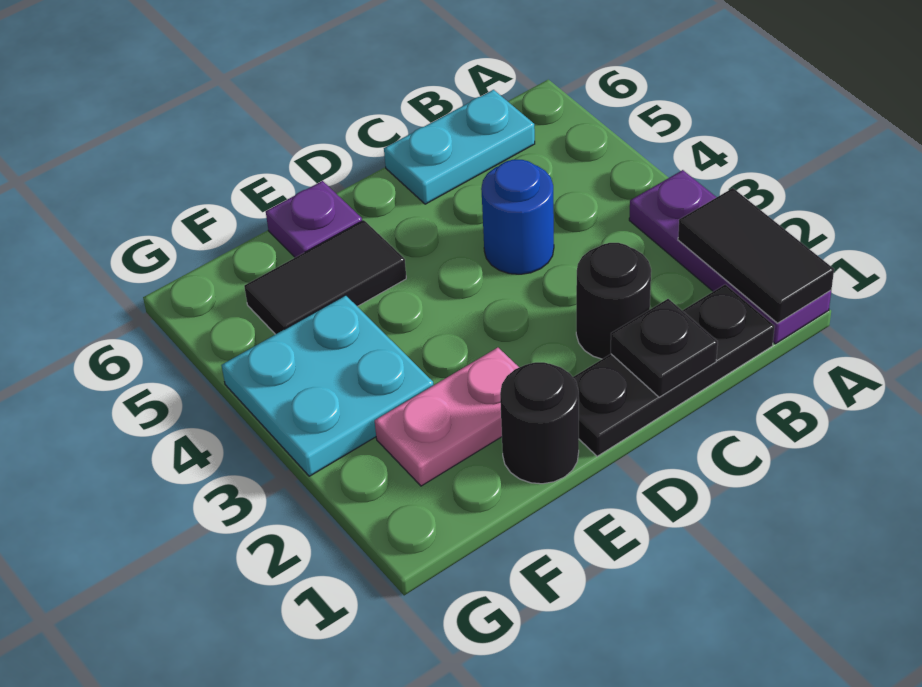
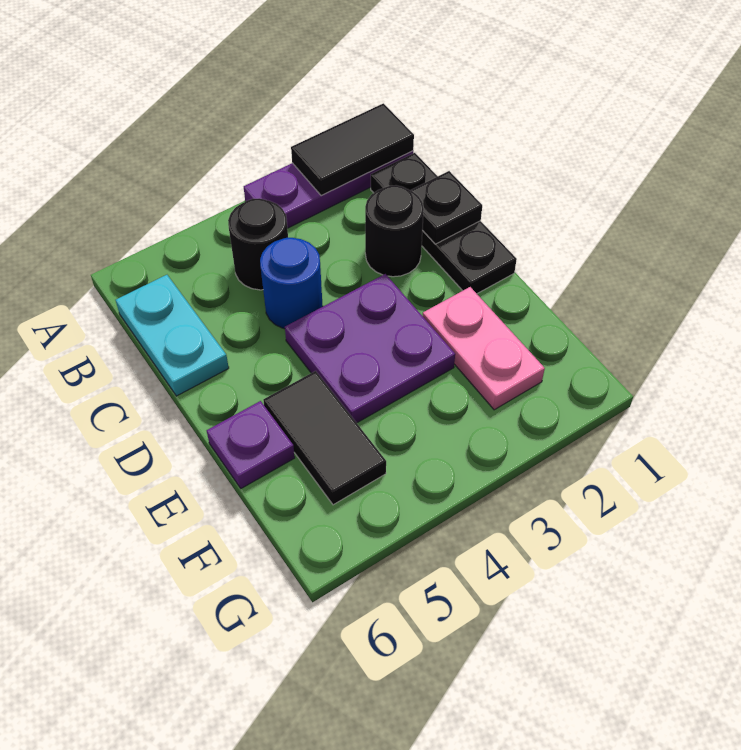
none -> purple 2x2 plate [285,274,455,423]
black 1x1 round brick [500,362,579,484] -> black 1x1 round brick moved to [228,198,288,290]
cyan 2x2 plate [221,295,434,476] -> none

